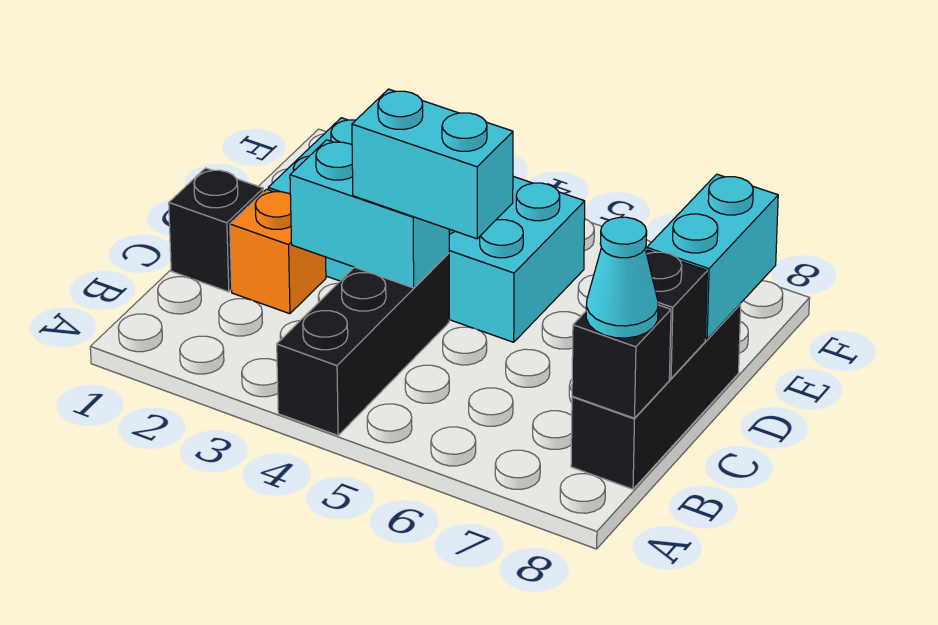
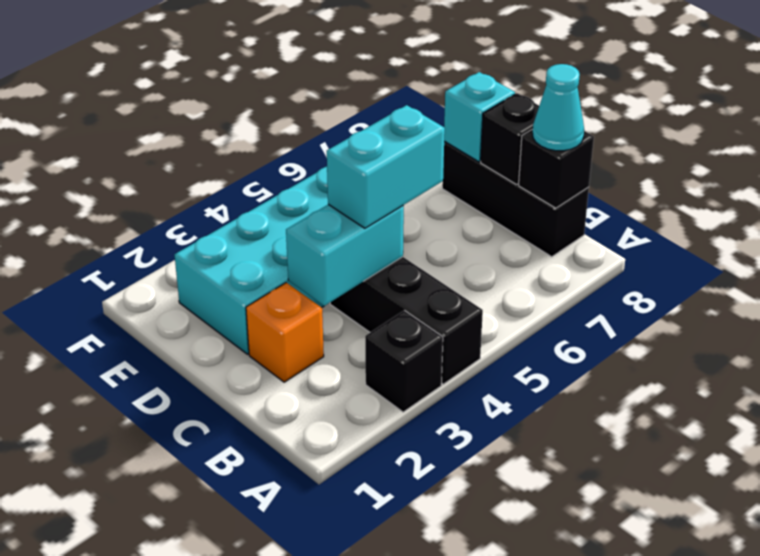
black 1x1 brick [169,168,263,292] -> black 1x1 brick moved to [365,310,443,412]
cyan 1x2 brick [647,174,778,340] -> cyan 1x1 brick [444,72,515,162]

